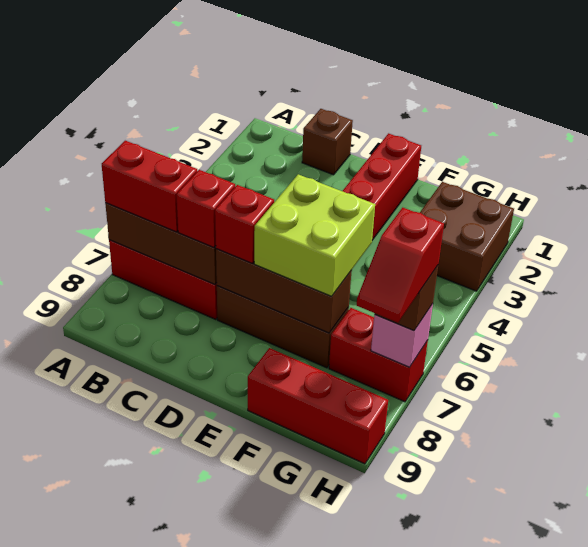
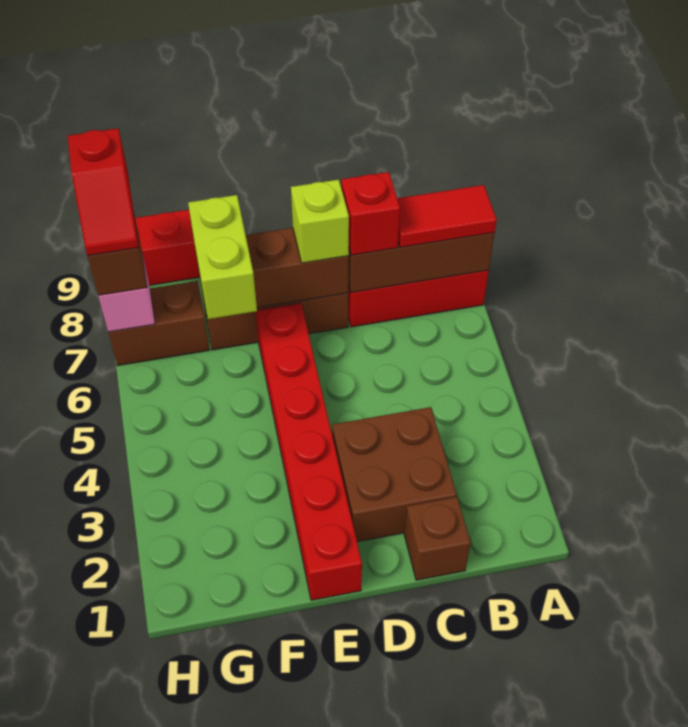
red 1x2 brick [102,141,197,232] -> red 1x2 tile [397,185,497,247]
red 1x1 brick [215,185,274,263] -> lime 1x1 brick [291,180,349,263]
lime 2x2 brick [254,174,375,296] -> lime 1x2 brick [188,195,257,319]
brown 2x2 brick [420,182,514,291] -> brown 2x2 brick moved to [332,407,457,542]
red 1x2 brick [329,308,428,402] -> brown 1x2 brick [108,281,209,365]
red 1x2 slope [357,208,444,323] -> red 1x2 slope turned to [68,128,139,256]

